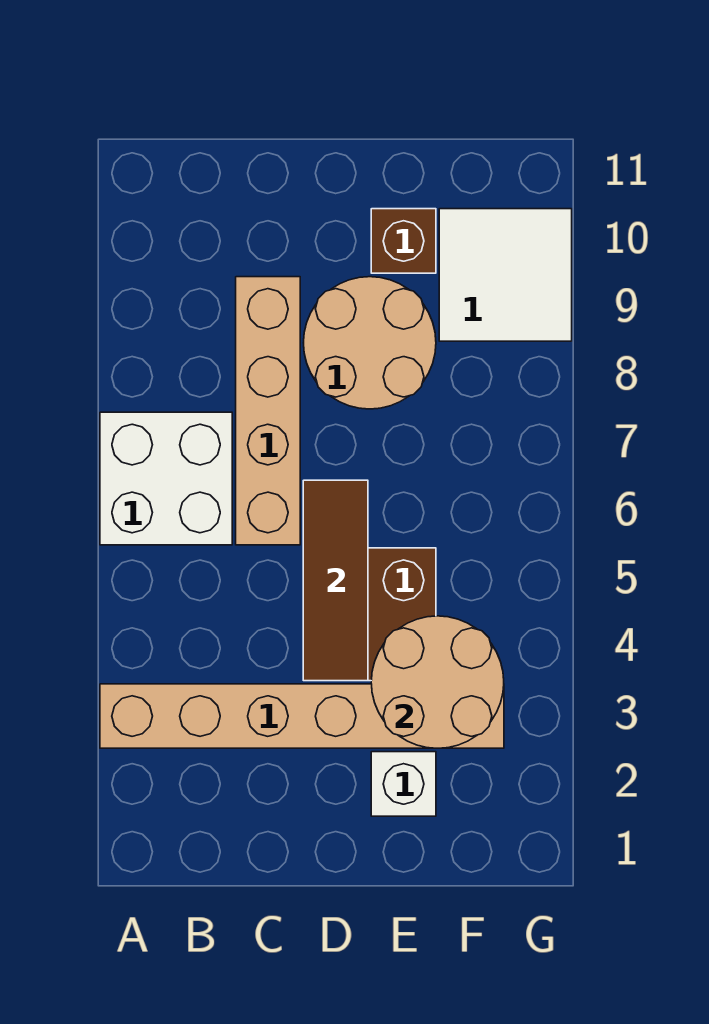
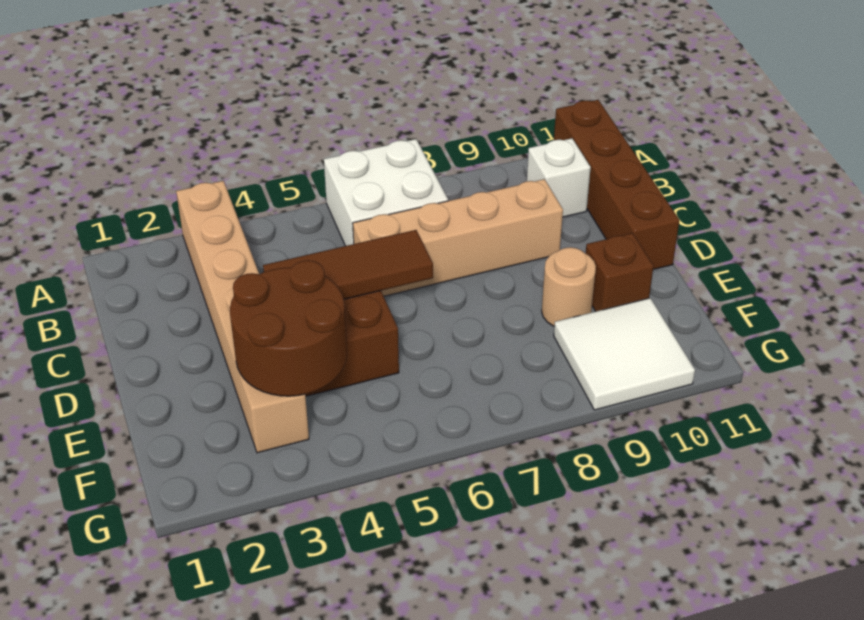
none -> brown 1x4 brick [554,100,679,270]
tan 2x2 round brick [304,277,436,409] -> tan 1x1 round brick [542,247,596,326]
white 1x1 brick [371,752,436,816] -> white 1x1 brick moved to [527,138,591,217]
tan 2x2 round brick [371,616,504,748] -> brown 2x2 round brick [230,260,347,396]

